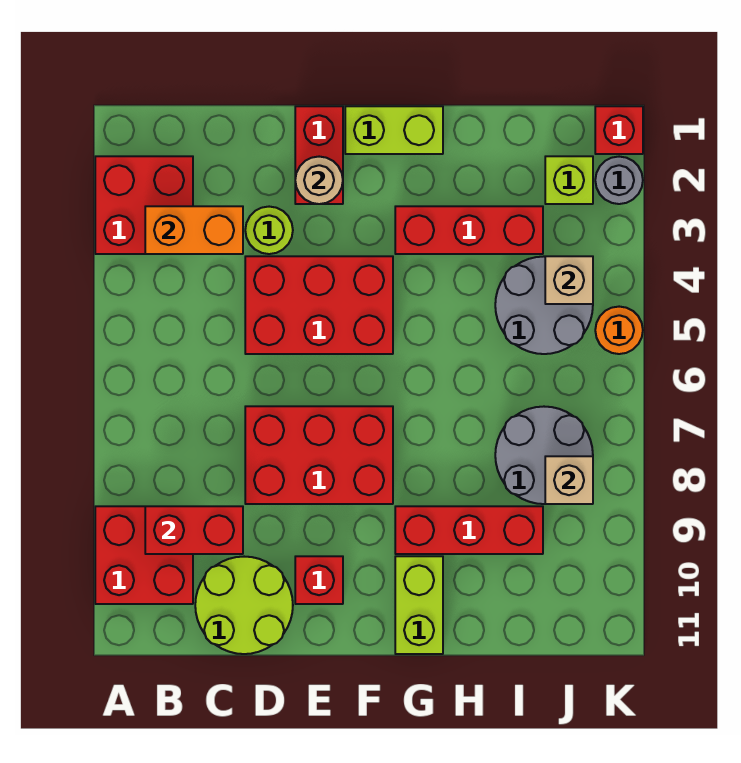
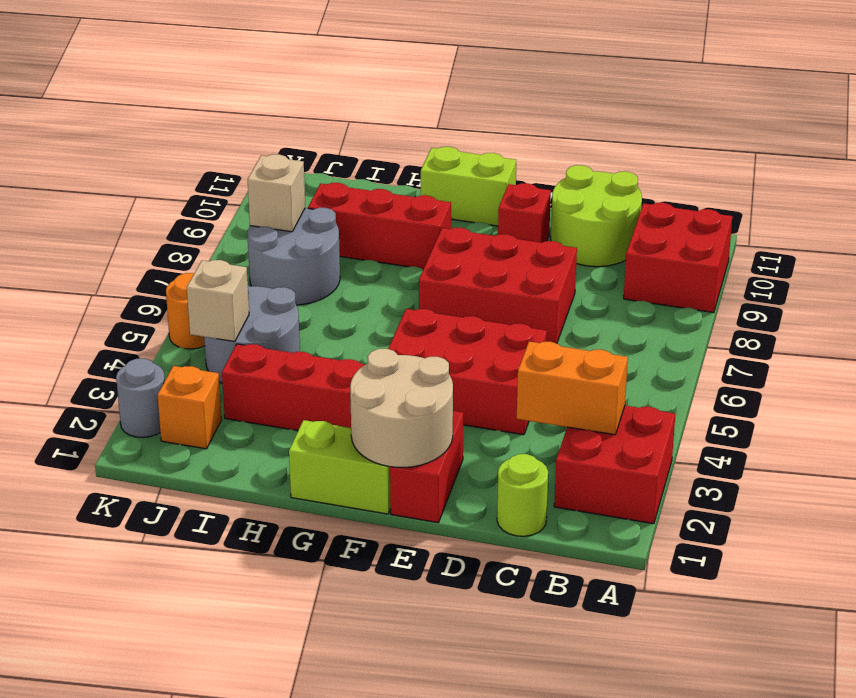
red 1x2 brick [145,506,243,554] -> none
lime 1x1 round brick [245,207,293,254] -> lime 1x1 round brick moved to [497,454,548,536]
tan 1x1 round brick [295,157,343,204] -> tan 2x2 round brick [350,349,453,467]
lime 1x2 brick [395,556,443,654] -> lime 1x2 brick turned to [421,147,516,226]
lime 1x1 brick [545,156,593,204] -> orange 1x1 brick [157,366,222,449]
red 1x1 brick [595,106,643,154] -> none

